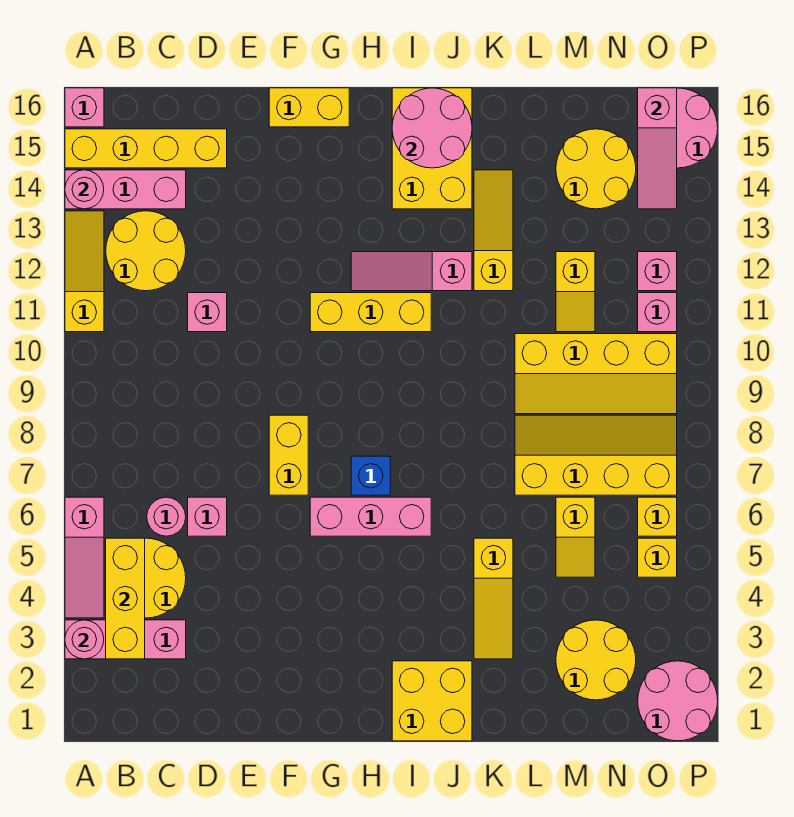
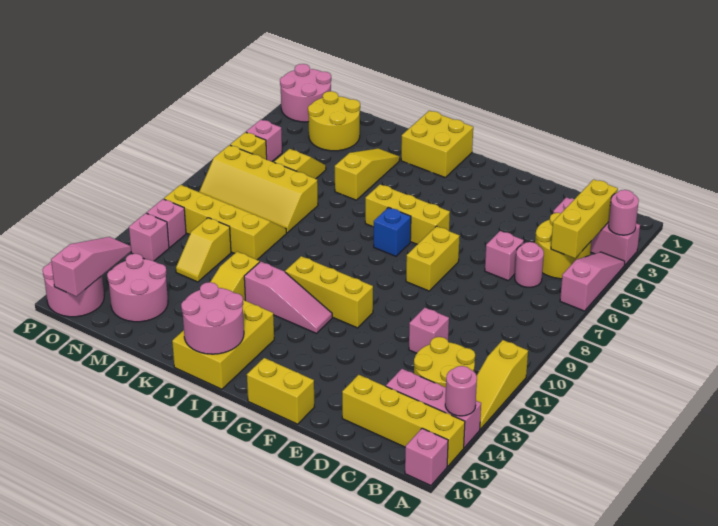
pink 1x3 brick [310,497,431,536] -> yellow 1x3 brick [365,184,450,244]
yellow 1x2 slope [556,252,595,332] -> yellow 1x2 slope turned to [176,218,231,282]
yellow 2x2 round brick [556,129,636,209] -> pink 2x2 round brick [107,254,168,322]
yellow 1x1 brick [638,538,677,577] -> pink 1x1 brick [246,120,282,161]

